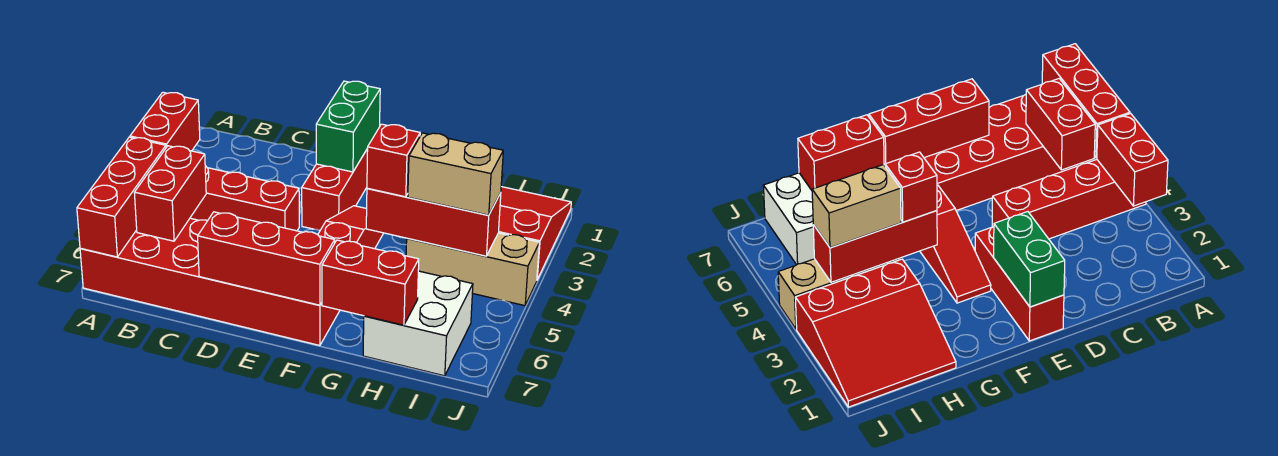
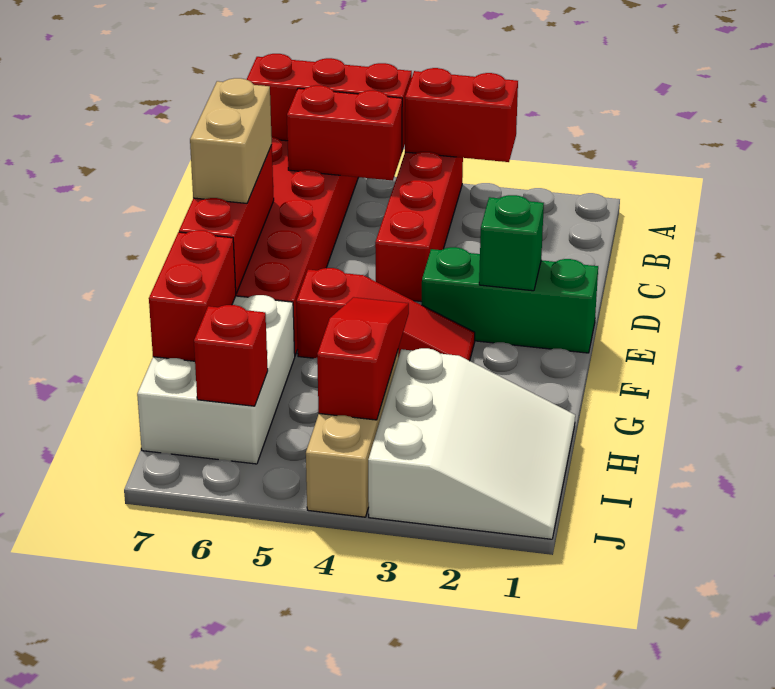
red 1x3 brick [302,149,368,231] -> green 1x3 brick [422,247,598,353]
green 1x2 brick [316,81,380,172] -> green 1x1 brick [479,195,544,291]
red 1x3 brick [366,188,501,256] -> red 1x3 slope [317,297,409,420]
red 1x1 brick [367,124,420,197] -> red 1x1 brick moved to [194,305,268,406]
red 3x3 slope [499,187,571,279] -> white 3x3 slope [368,348,575,539]
tan 1x2 brick [408,133,503,215] -> tan 1x2 brick moved to [190,78,272,203]
white 2x2 brick [363,271,473,376] -> white 2x3 brick [137,295,295,464]

